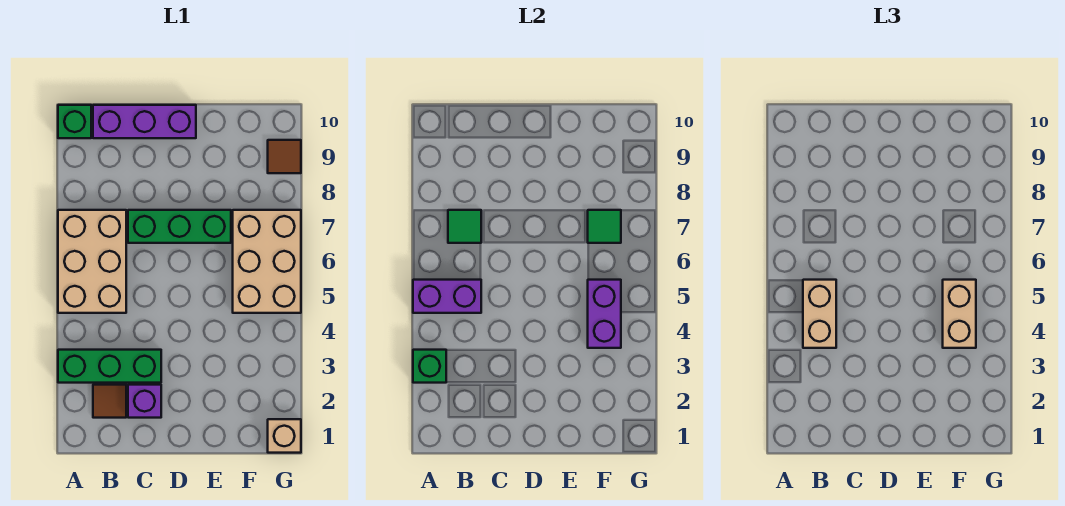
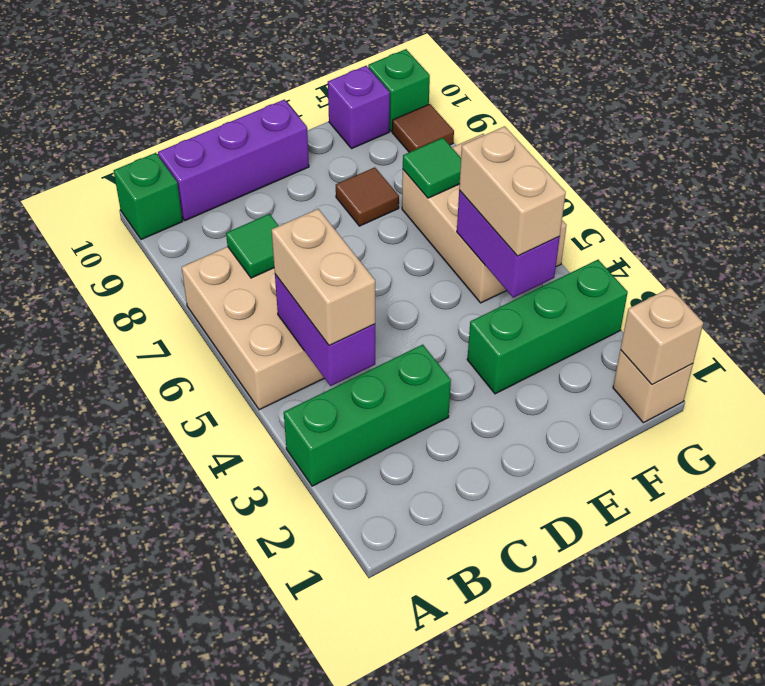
green 1x1 brick [413,350,446,383] -> green 1x1 brick moved to [368,49,430,131]
purple 1x2 brick [413,280,481,313] -> purple 1x2 brick turned to [275,274,375,386]
brown 1x1 tile [93,385,126,418] -> brown 1x1 tile moved to [336,167,399,226]
purple 1x1 brick [128,385,161,418] -> purple 1x1 brick moved to [328,66,390,149]
green 1x3 brick [128,210,231,243] -> green 1x3 brick moved to [467,260,628,394]
none -> tan 1x1 brick [621,288,703,385]

